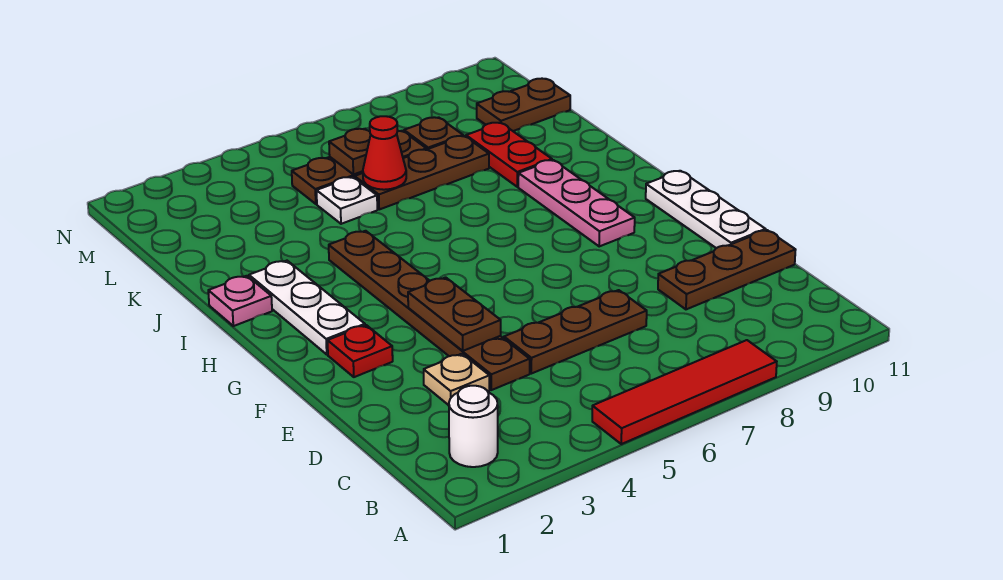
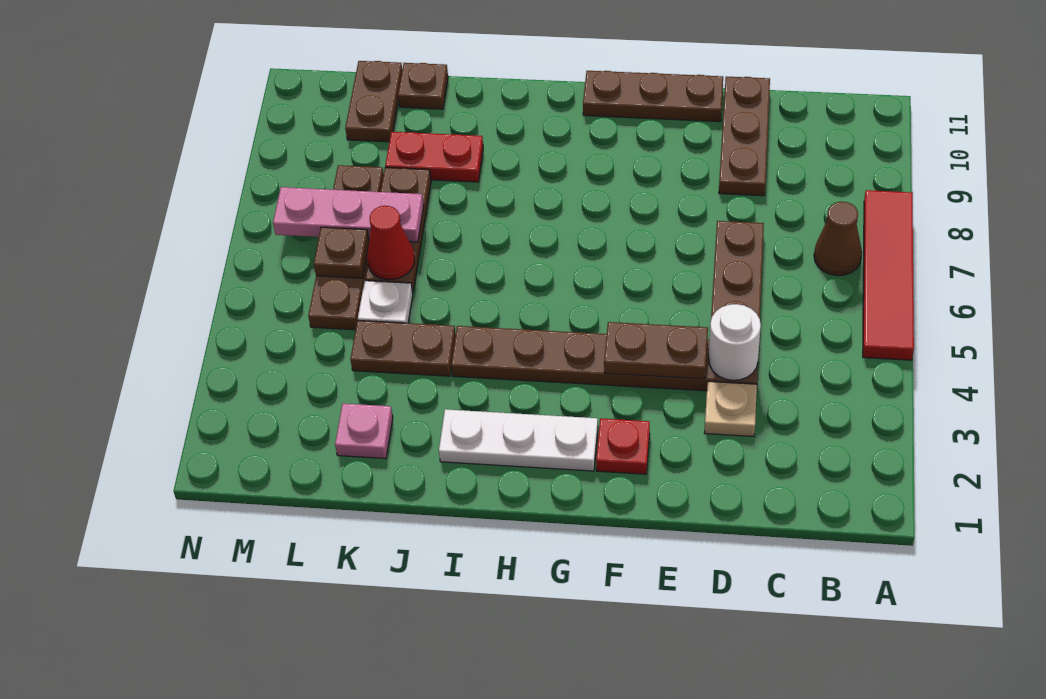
white 1x1 round brick [449,386,498,467] -> white 1x1 round brick moved to [709,304,761,380]
none -> brown 1x1 cone [814,202,862,276]
white 1x3 plate [646,171,766,248] -> brown 1x3 plate [583,71,723,122]
pink 1x3 plate [518,160,635,246] -> pink 1x3 plate moved to [273,187,424,242]
pink 1x1 plate [208,276,272,326] -> pink 1x1 plate moved to [335,403,393,459]
none -> brown 1x2 plate [350,321,456,376]
none -> brown 1x1 plate [398,63,448,109]

